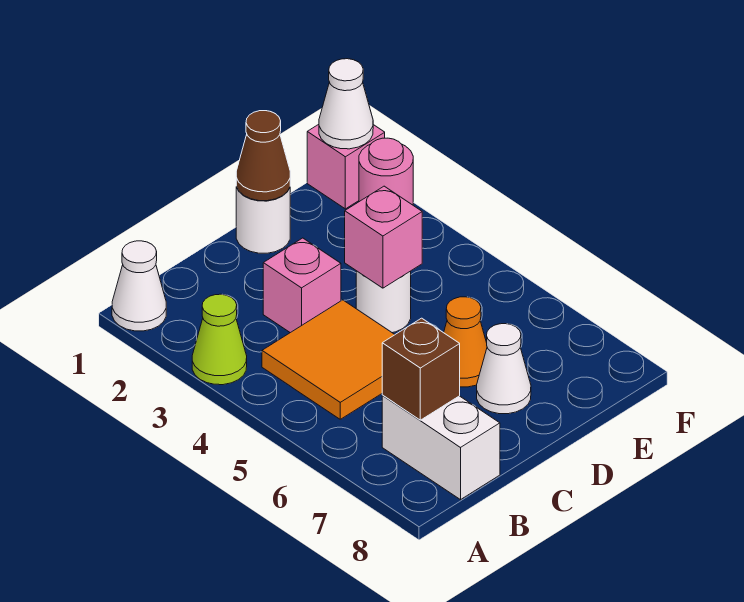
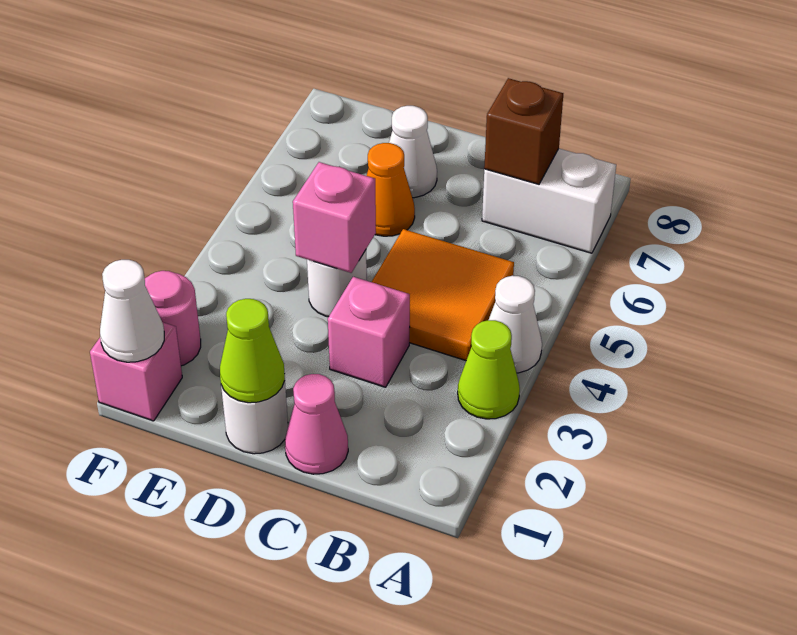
white 1x1 cone [112,241,166,331] -> white 1x1 cone moved to [489,276,542,373]
white 1x2 brick [382,396,500,500] -> white 1x2 brick turned to [482,149,616,253]
none -> pink 1x1 cone [285,374,348,474]
brown 1x1 cone [236,111,290,201] -> lime 1x1 cone [220,299,285,403]

